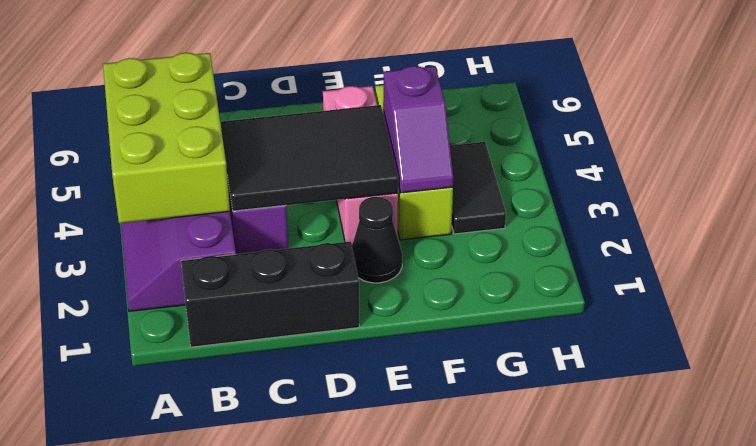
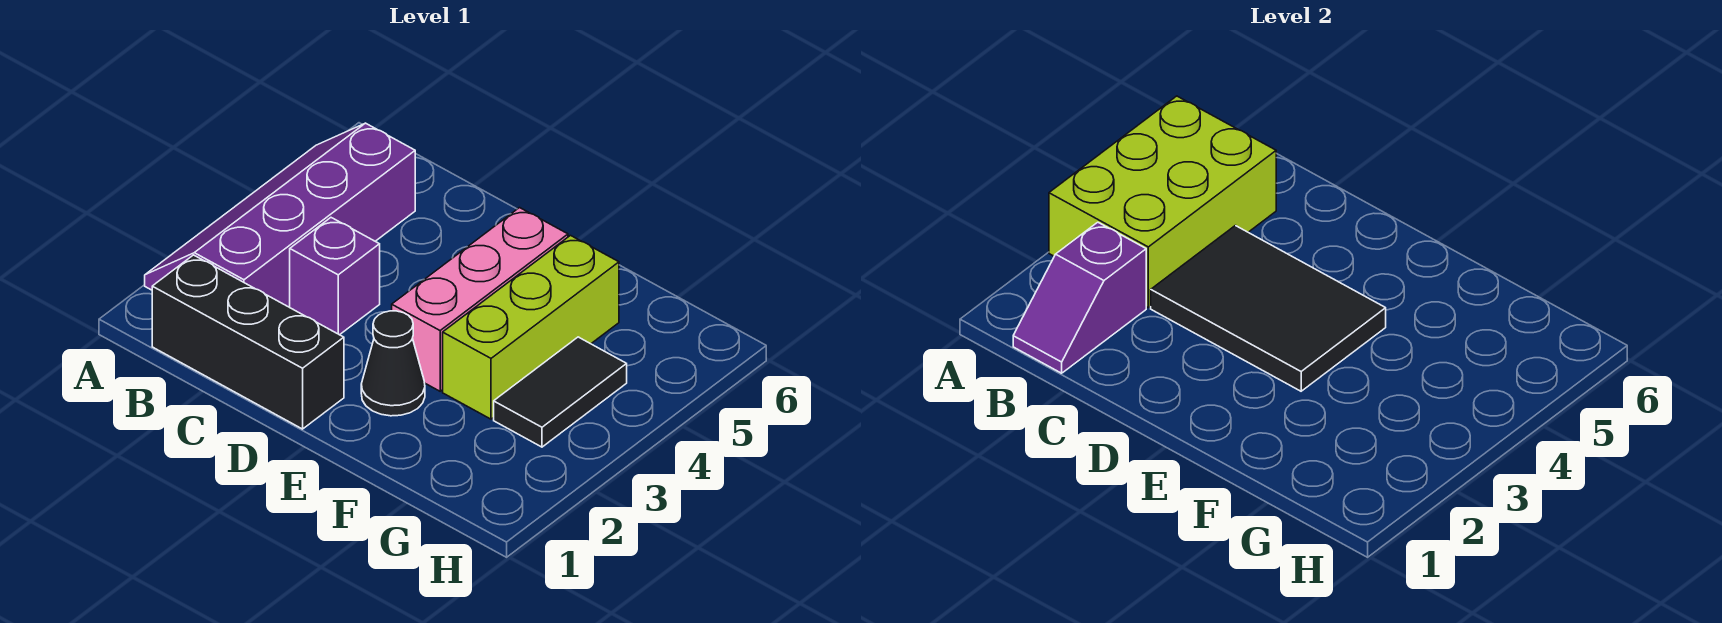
purple 1x2 slope [383,66,454,193] -> purple 1x2 slope moved to [1013,222,1146,373]

